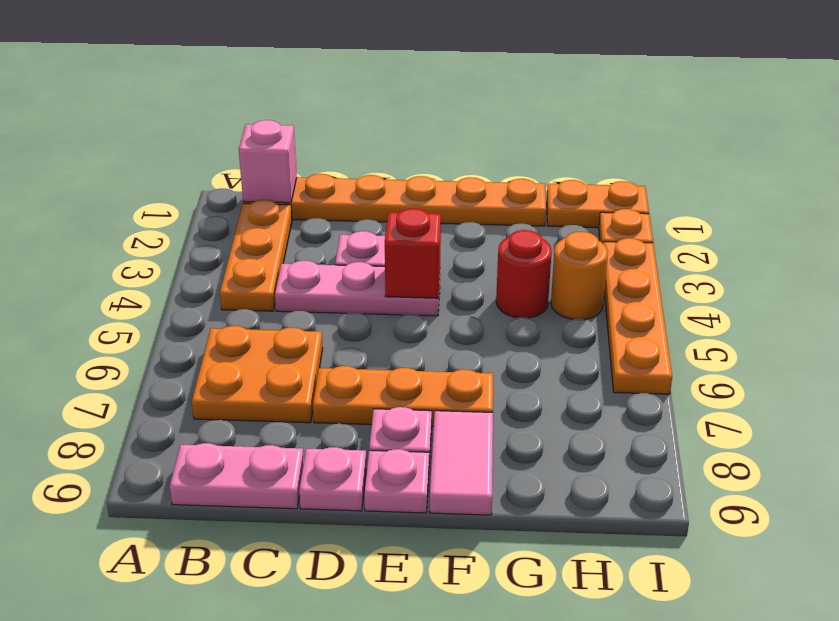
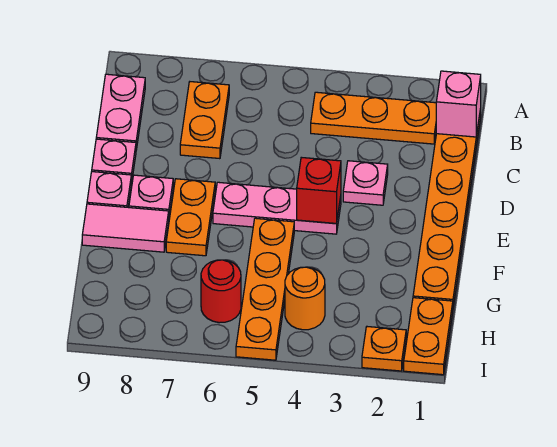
orange 2x2 plate [192,326,323,423] -> orange 1x2 plate [180,82,229,159]
pink 1x3 plate [275,261,440,316] -> pink 1x3 plate turned to [213,182,341,234]
orange 1x3 plate [313,366,493,426] -> orange 1x2 plate [166,179,215,256]
red 1x1 round brick [496,230,552,318] -> red 1x1 round brick moved to [201,260,241,323]
orange 1x4 plate [603,238,672,394] -> orange 1x4 plate turned to [236,218,294,360]

